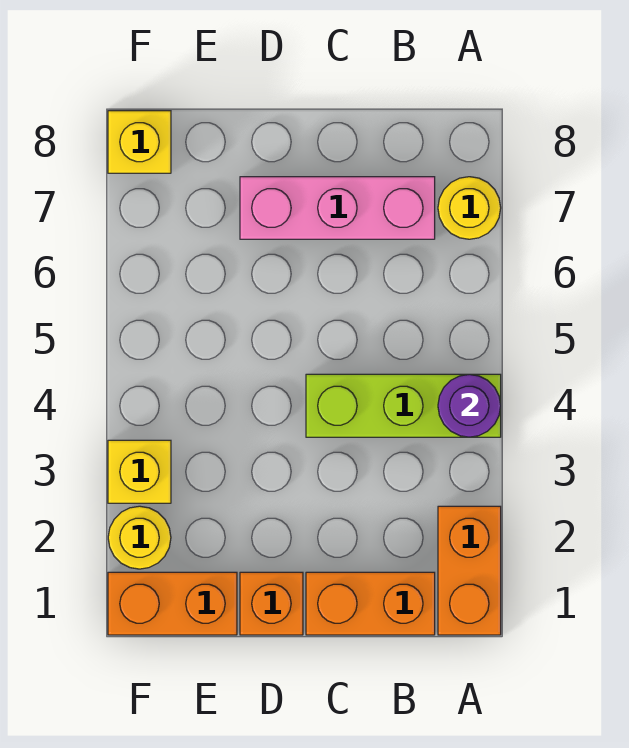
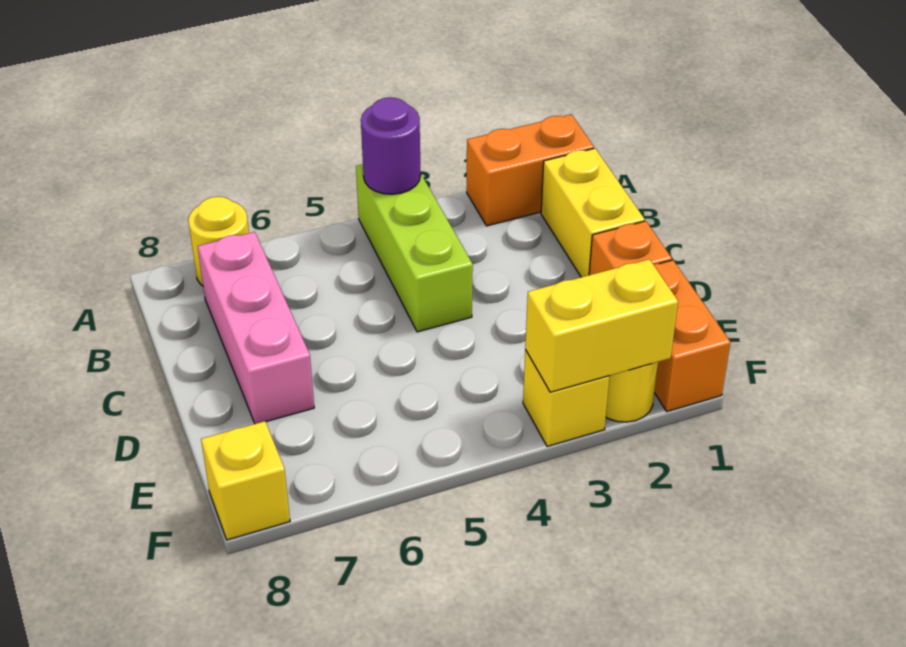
orange 1x2 brick [306,572,435,635] -> yellow 1x2 brick [541,148,645,277]
none -> yellow 1x2 brick [525,259,678,392]

